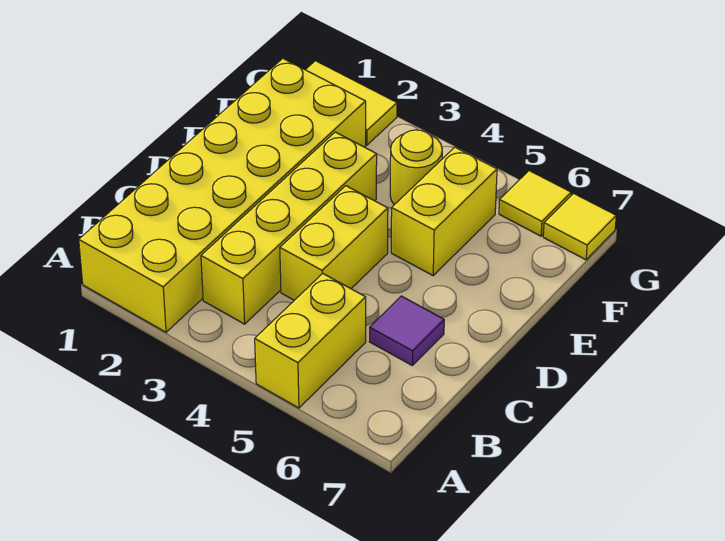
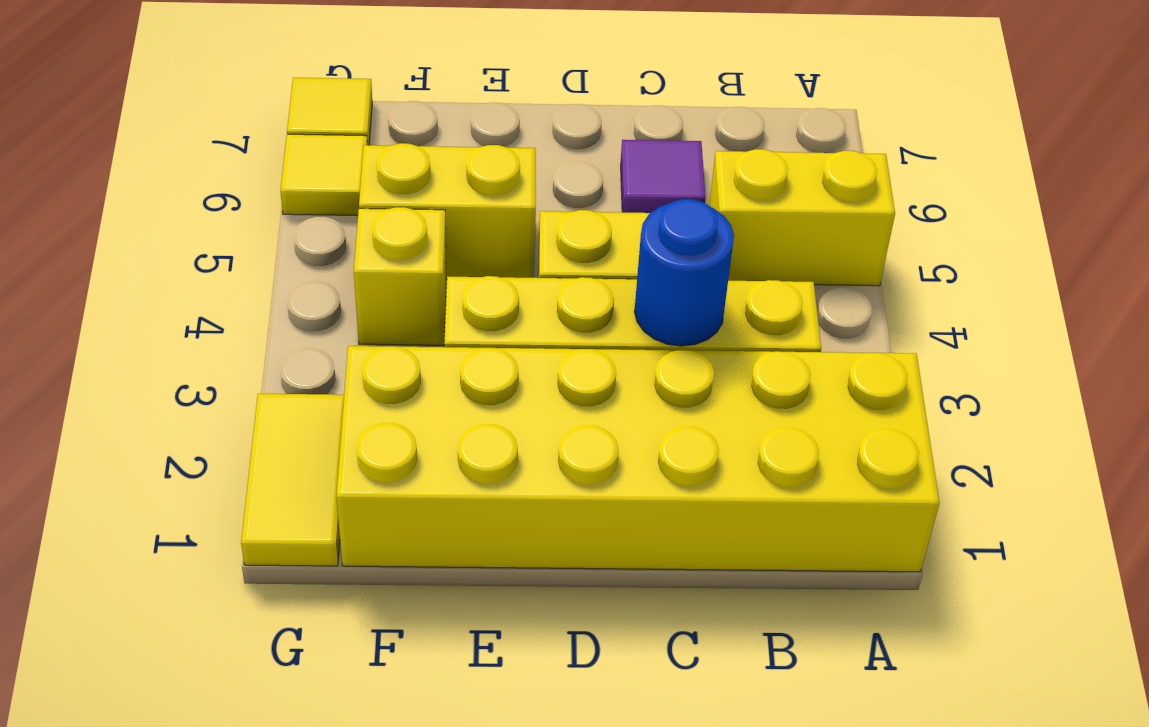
none -> blue 1x1 round brick [635,199,734,346]
yellow 1x1 round brick [390,130,442,205] -> yellow 1x1 brick [354,207,447,345]

